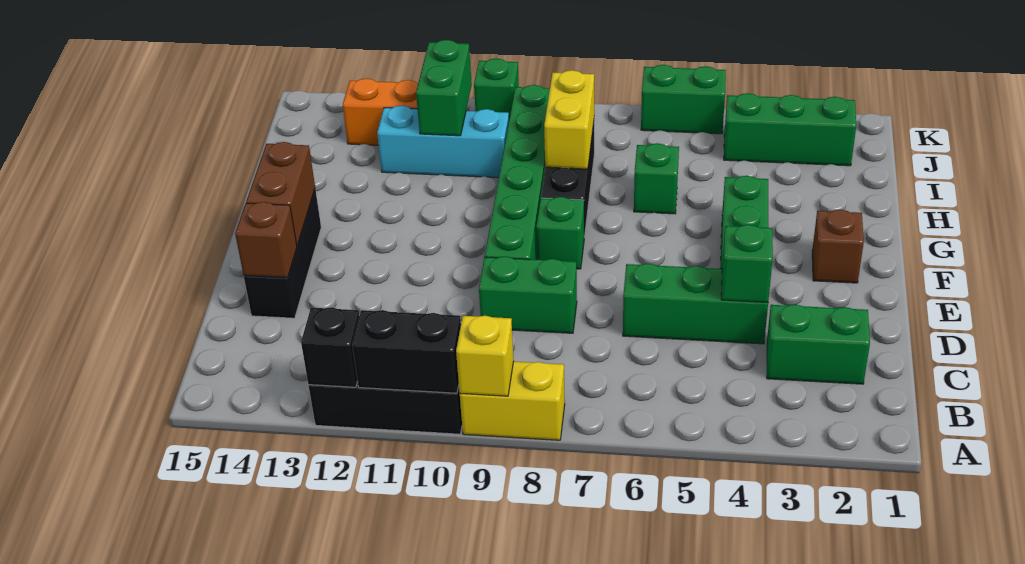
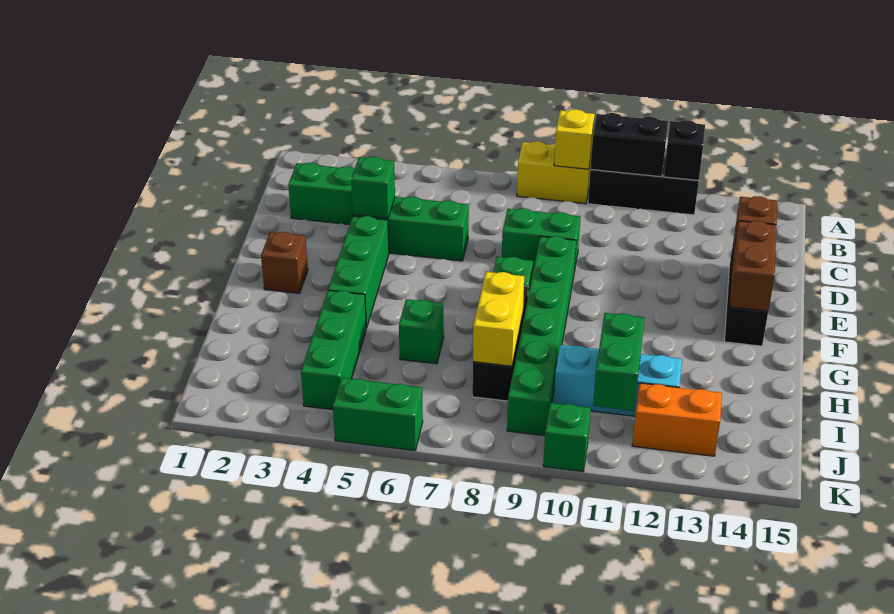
green 1x3 brick [724,93,856,166] -> green 1x3 brick turned to [301,290,366,410]

